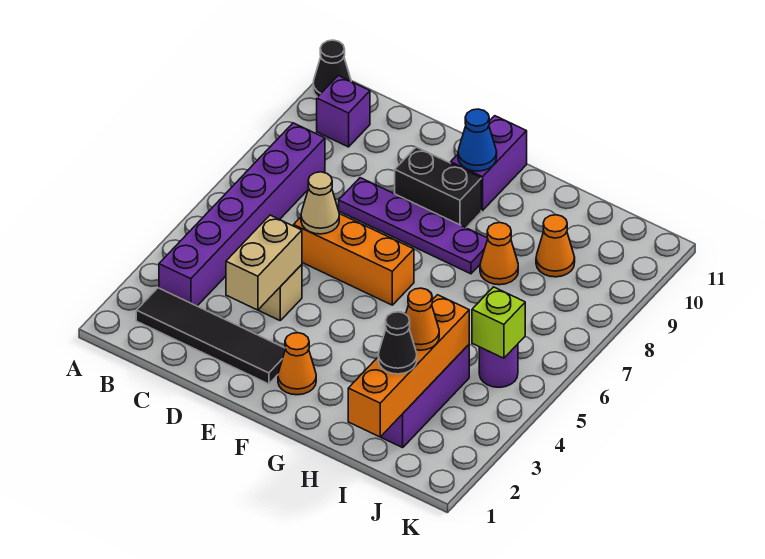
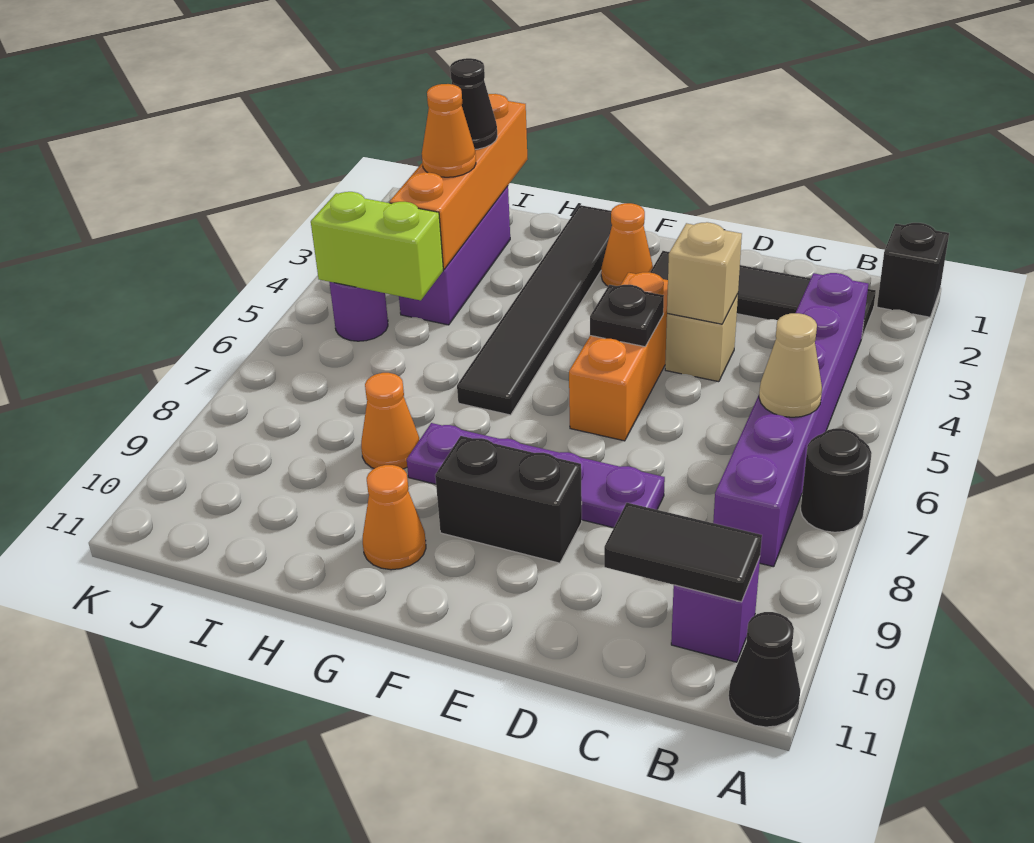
none -> black 1x1 brick [877,223,949,317]
none -> black 1x1 round brick [801,428,872,532]
none -> black 1x2 tile [604,503,762,602]
tan 1x2 brick [226,215,302,310] -> tan 1x1 brick [667,222,742,324]
orange 1x3 brick [294,214,414,305] -> orange 1x3 brick turned to [569,272,668,441]
tan 1x1 cone [301,172,339,234] -> tan 1x1 cone moved to [759,313,822,417]
none -> black 1x1 plate [590,285,664,347]
purple 1x2 brick [451,116,527,211] -> none
blue 1x1 cone [458,109,497,171] -> none
none -> black 1x6 tile [457,205,612,415]
orange 1x1 cone [536,215,575,277] -> orange 1x1 cone moved to [363,465,426,570]
lime 1x1 brick [472,287,525,358] -> lime 1x2 brick [311,192,443,300]

